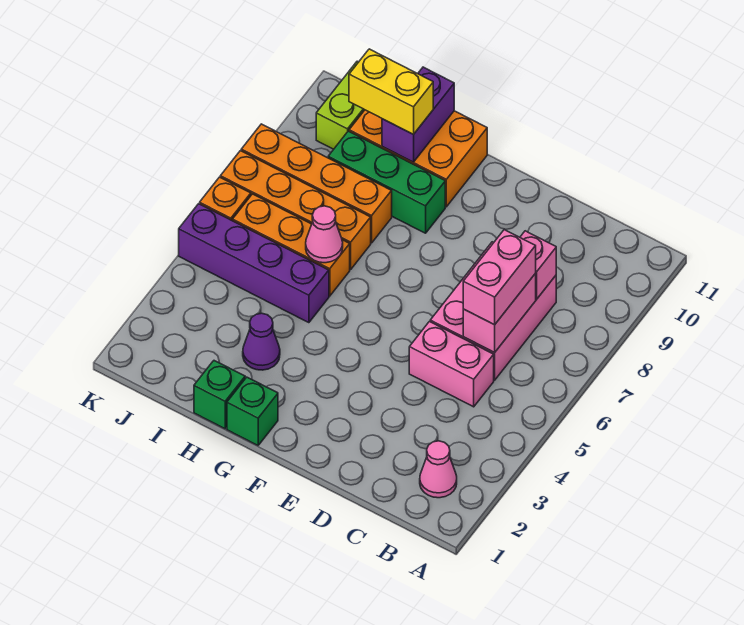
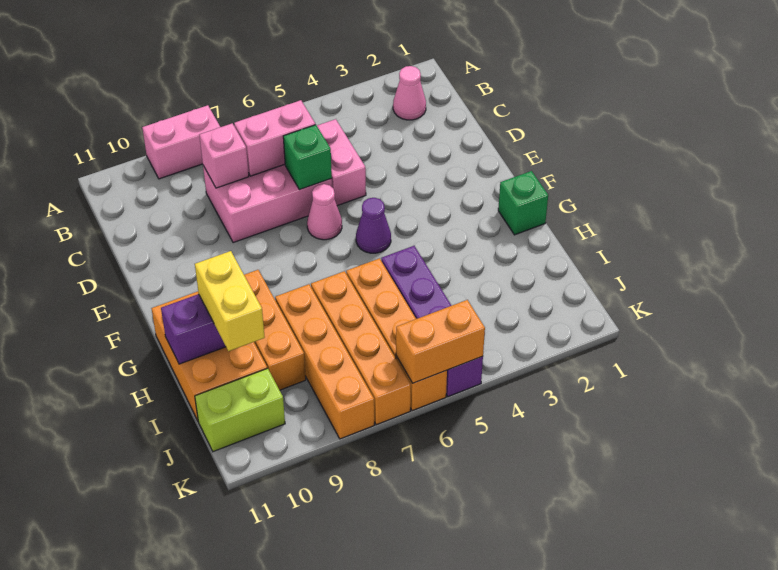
pink 1x2 brick [463,230,536,325] -> pink 1x2 brick moved to [142,105,220,179]
green 1x3 brick [328,131,445,233] -> orange 1x3 brick [244,270,306,390]
green 1x1 brick [194,361,245,429] -> green 1x1 brick moved to [283,125,332,190]
purple 1x1 cone [243,313,280,370] -> purple 1x1 cone moved to [356,198,391,253]
pink 1x1 cone [306,206,343,263] -> pink 1x1 cone moved to [307,184,342,240]
none -> orange 1x2 brick [396,300,485,383]

